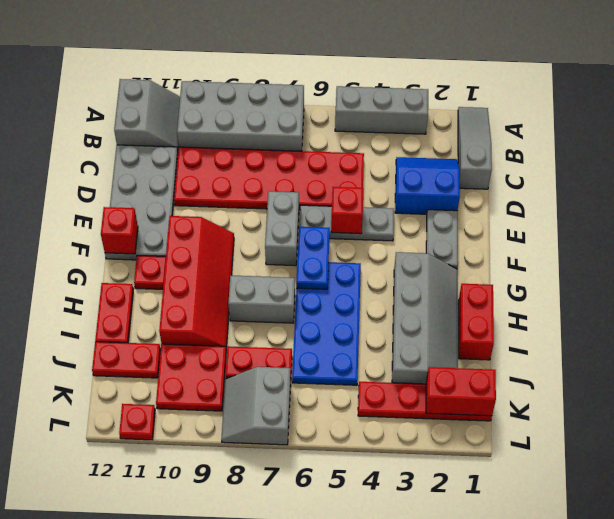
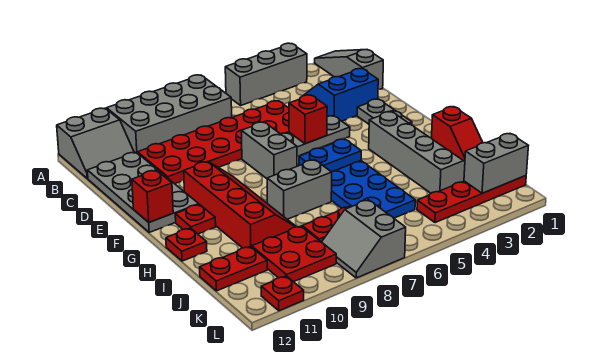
grey 2x2 slope [114,79,180,150] -> grey 2x2 slope turned to [57,108,134,179]
blue 1x2 plate [296,227,330,289] -> blue 1x2 plate turned to [299,139,361,172]
red 1x2 brick [458,284,494,360] -> red 1x2 slope [432,107,483,161]
red 1x2 plate [95,283,133,343] -> red 1x1 plate [166,228,207,261]
red 1x2 brick [426,367,496,416] -> grey 1x2 brick [464,134,528,193]

